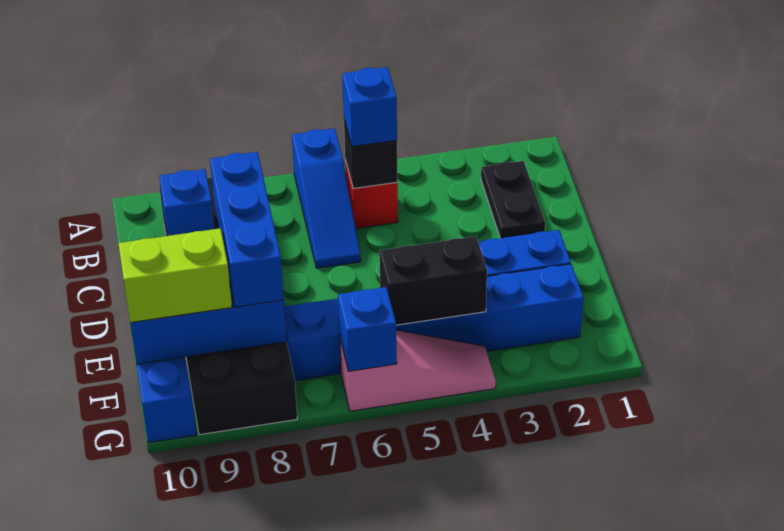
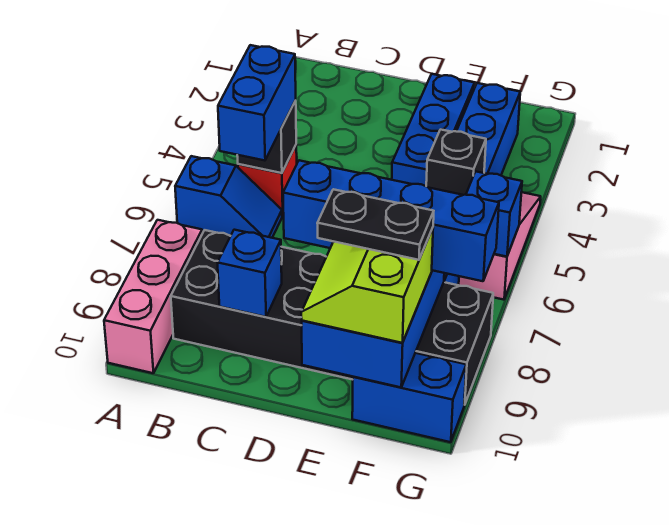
blue 1x3 slope [292,128,361,268] -> blue 1x2 slope [175,156,282,238]
none -> pink 1x3 brick [104,220,202,373]
black 1x2 plate [481,161,545,238] -> black 1x2 plate moved to [317,189,434,260]
blue 1x1 brick [342,67,397,147] -> blue 1x2 brick [218,45,296,161]
blue 1x3 brick [210,152,284,307] -> blue 1x4 brick [283,160,499,281]
black 1x2 brick [379,236,487,325] -> black 1x1 brick [426,130,486,195]

